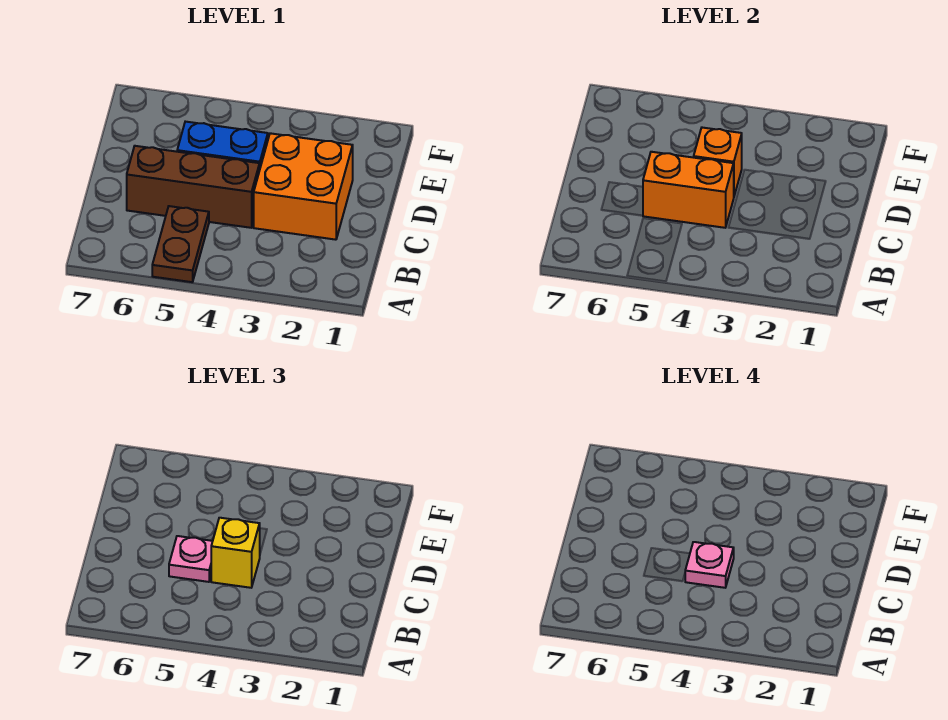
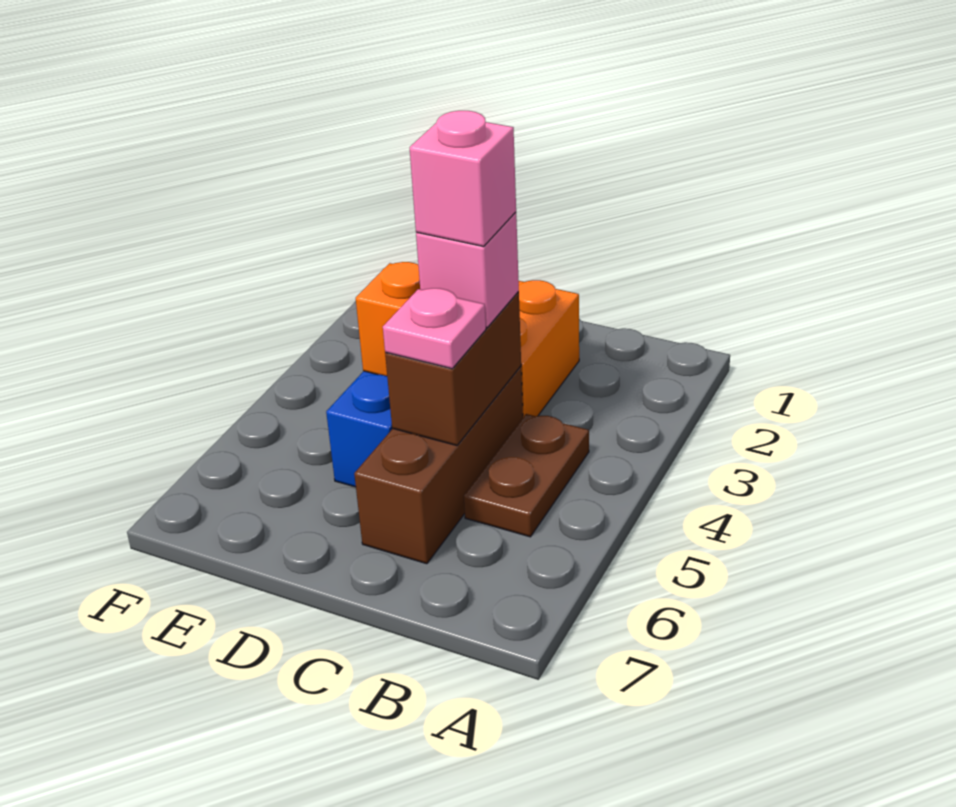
brown 1x2 plate [152,206,209,282] -> brown 1x2 plate turned to [464,414,589,537]
orange 1x2 brick [643,152,734,228] -> brown 1x2 brick [385,292,521,445]
yellow 1x1 brick [211,518,260,588] -> pink 1x1 brick [416,212,519,328]
pink 1x1 plate [685,542,734,588] -> pink 1x1 brick [410,111,516,247]

